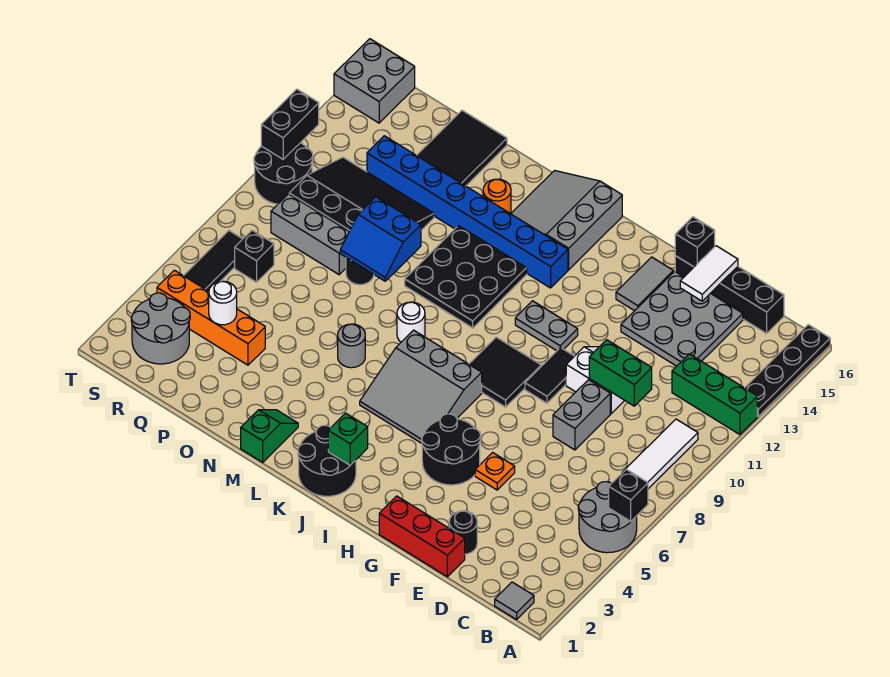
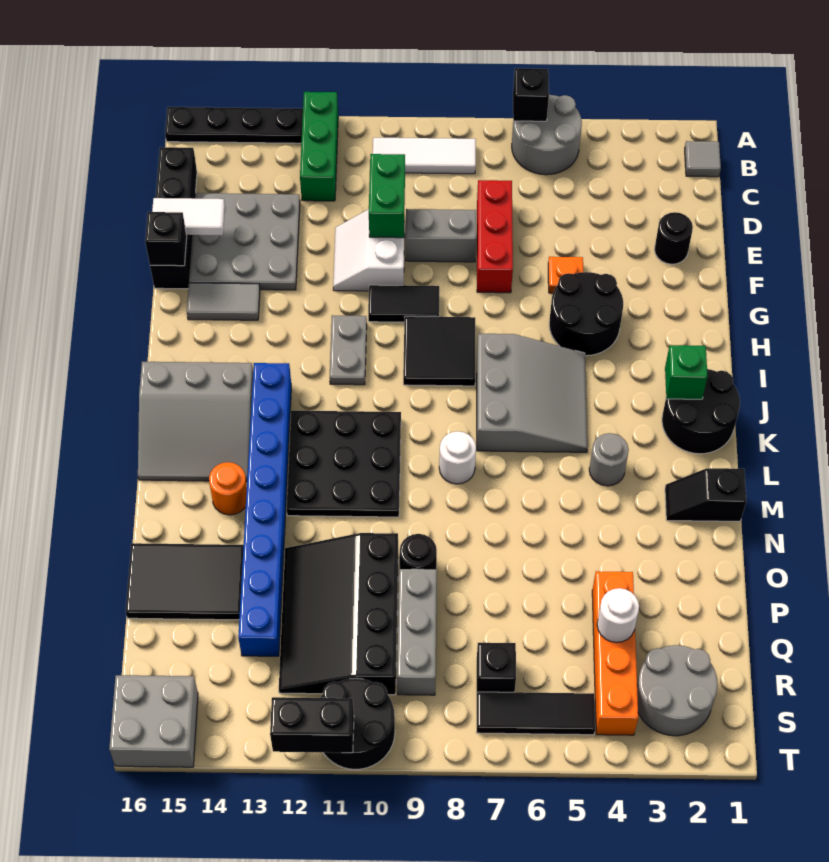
red 1x3 brick [379,496,465,577] -> red 1x3 brick moved to [477,180,513,293]
green 1x2 slope [241,410,298,462] -> black 1x2 slope [665,468,746,521]
grey 1x1 round brick [338,324,365,368] -> grey 1x1 round brick moved to [589,433,629,486]
blue 2x2 slope [340,197,421,281] -> none

